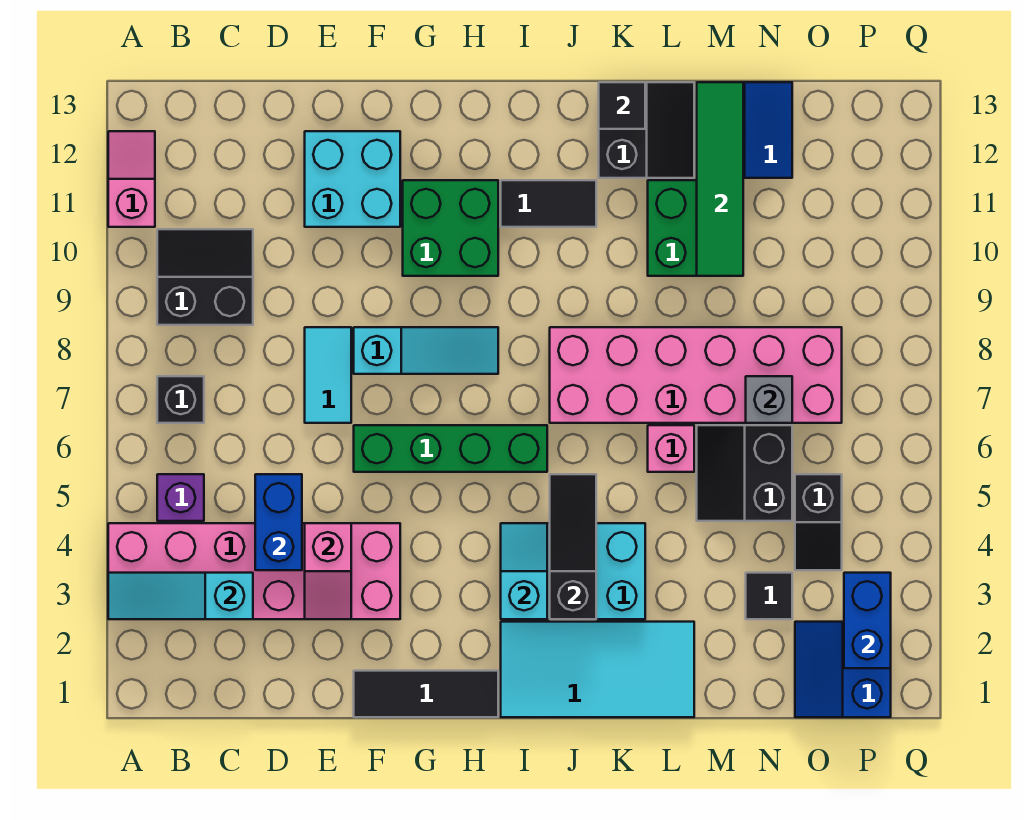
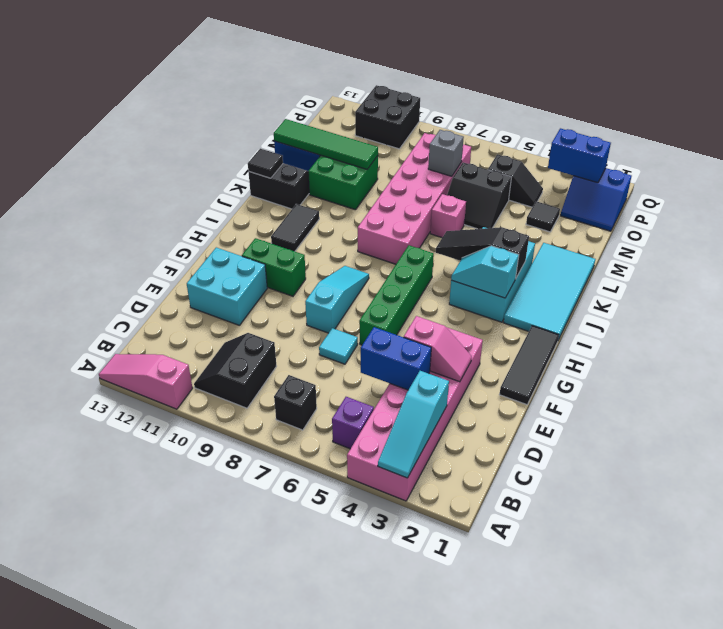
pink 1x2 slope [108,131,155,227] -> pink 1x3 slope [99,354,193,409]
cyan 1x2 tile [305,327,351,423] -> cyan 1x1 tile [319,328,358,364]
green 2x2 brick [403,180,498,276] -> green 1x2 brick [242,238,306,296]
none -> black 2x2 brick [355,85,420,149]

